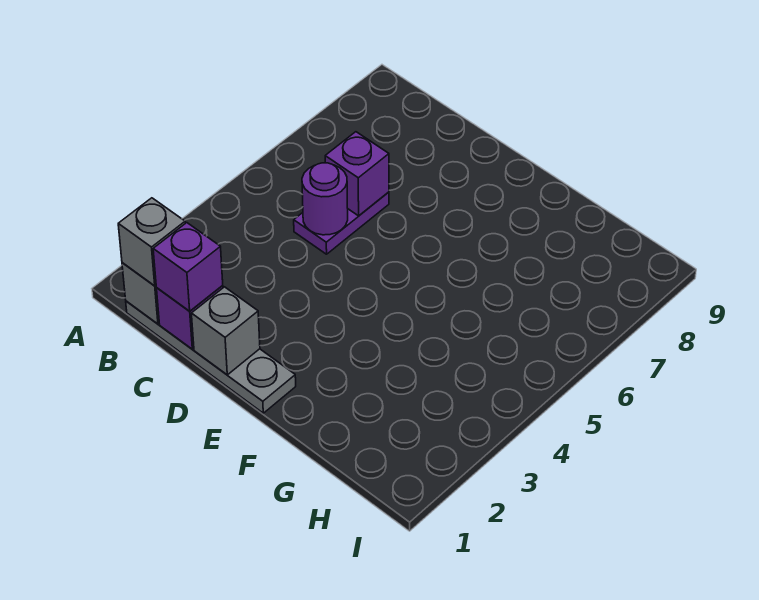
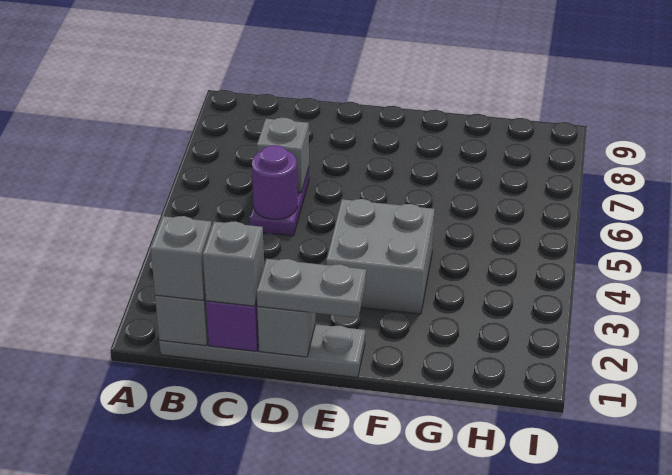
purple 1x1 brick [153,223,223,311] -> grey 1x1 brick [203,221,264,306]
purple 1x1 brick [325,132,389,216] -> grey 1x1 brick [257,118,309,193]
none -> grey 1x2 plate [257,259,366,318]
none -> grey 2x2 brick [326,199,434,314]

